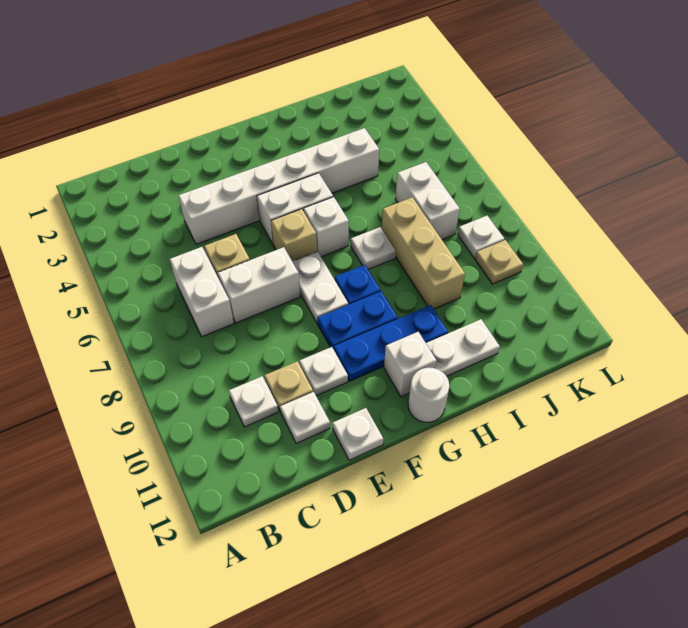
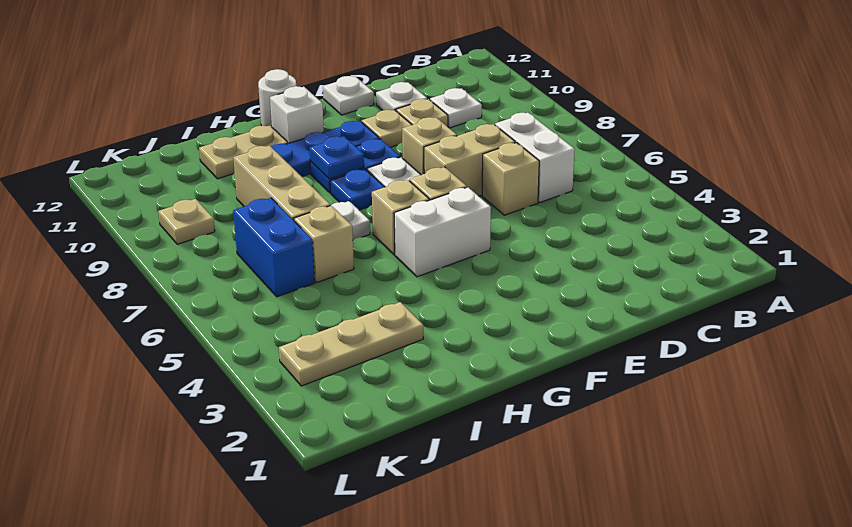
white 1x6 brick [178,128,379,244] -> none
white 1x2 brick [218,247,300,323] -> tan 1x2 brick [424,124,515,196]
none -> tan 1x1 brick [402,117,457,175]
white 1x1 plate [299,347,348,396] -> tan 1x1 plate [362,110,412,147]
white 1x1 brick [303,197,349,257] -> tan 1x1 brick [372,180,429,255]
none -> blue 1x1 plate [309,136,364,179]
white 1x2 plate [426,319,500,376] -> tan 1x2 plate [199,126,288,179]
none -> tan 1x3 plate [279,302,423,386]
none -> tan 1x1 brick [294,205,354,282]
white 1x2 brick [395,162,460,240] -> blue 1x2 brick [233,198,315,297]
white 1x1 plate [458,216,504,258] -> none

